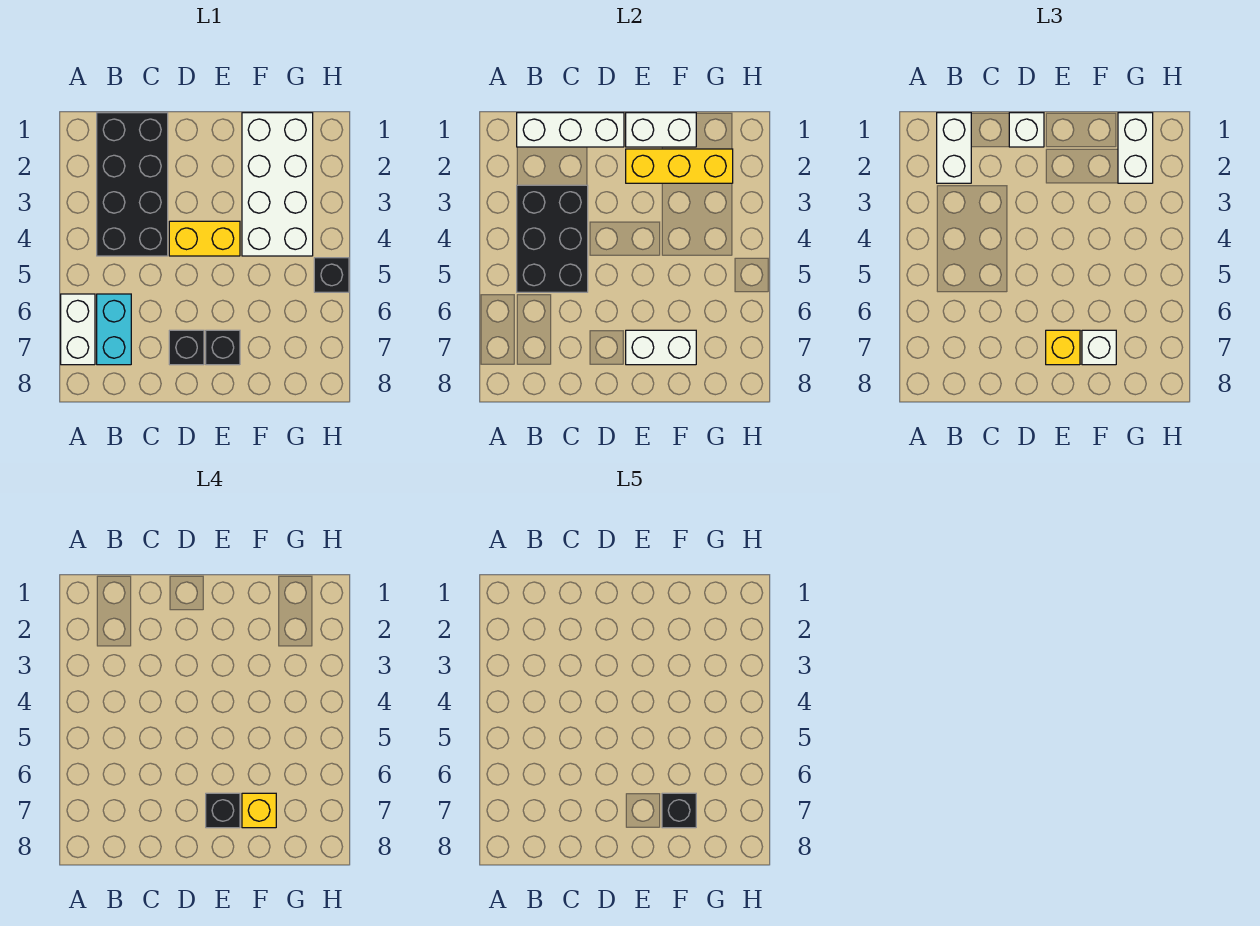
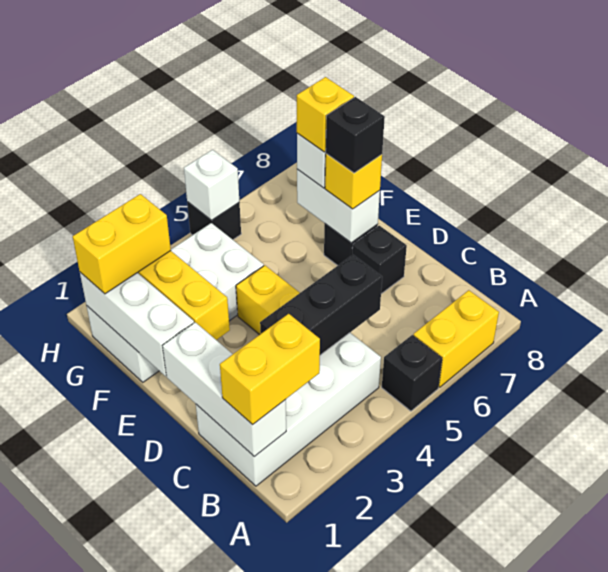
white 1x2 brick [61,294,95,365] -> yellow 1x2 brick [413,290,499,387]
black 2x4 brick [97,113,168,256] -> white 2x4 brick [196,333,381,486]
white 1x2 brick [937,113,971,183] -> yellow 1x2 brick [220,314,320,425]
black 2x3 brick [517,185,588,292] -> black 1x3 brick [260,255,382,355]
cyan 1x2 brick [97,294,131,365] -> none
white 1x1 brick [1009,113,1044,147] -> white 1x1 brick moved to [184,150,239,220]
white 1x2 brick [626,113,696,147] -> white 1x3 brick [80,272,194,376]
black 1x1 brick [662,793,696,828] -> black 1x1 brick moved to [382,335,442,411]
white 1x2 brick [1118,113,1153,183] -> yellow 1x2 brick [73,194,171,294]

